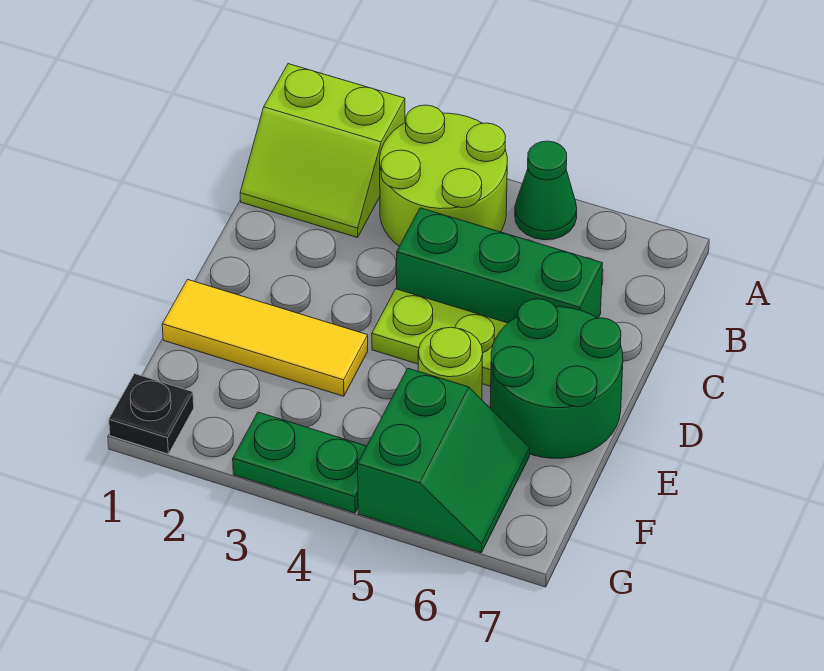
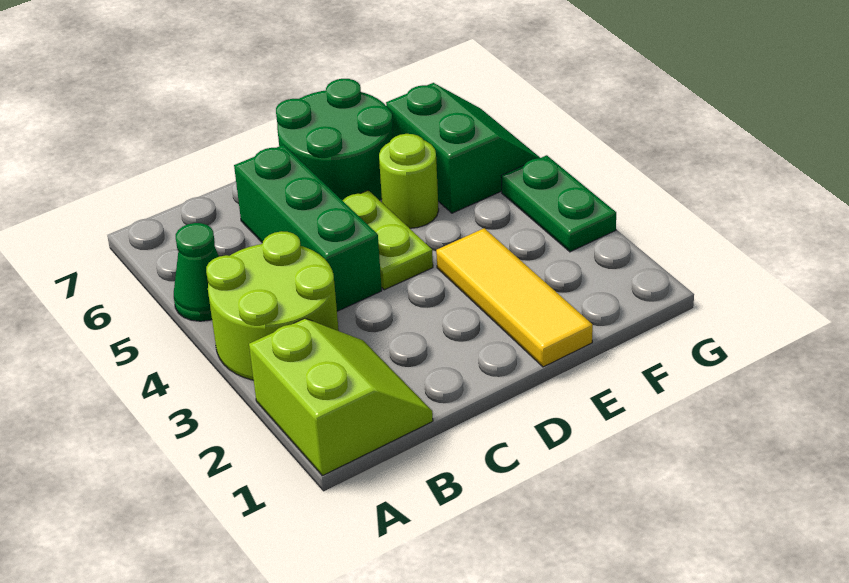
green 2x2 slope [358,368,530,553] -> green 2x2 slope turned to [386,83,540,213]
black 1x1 plate [109,374,194,454] -> none

